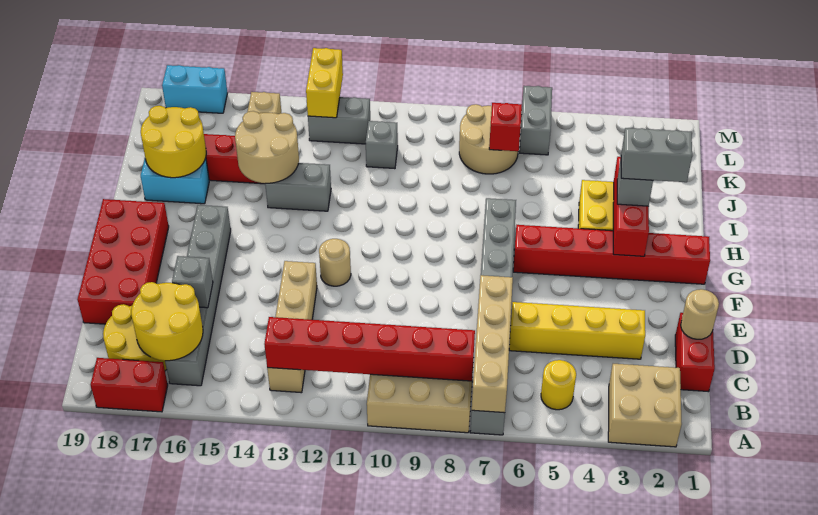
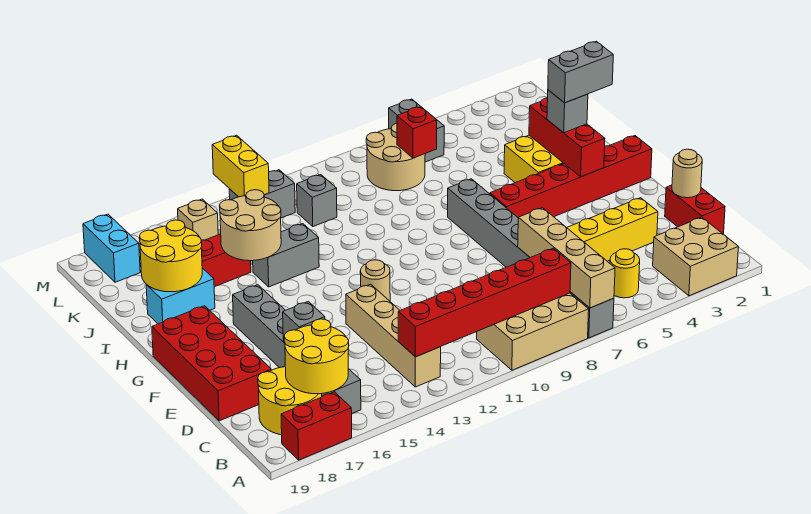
cyan 1x2 brick [162,65,227,113] -> cyan 1x2 brick turned to [83,214,140,282]

